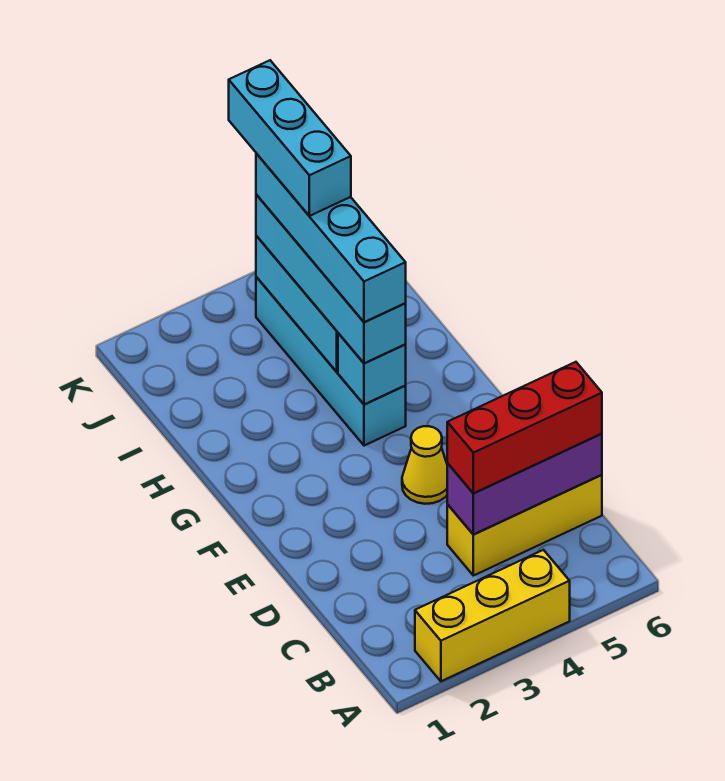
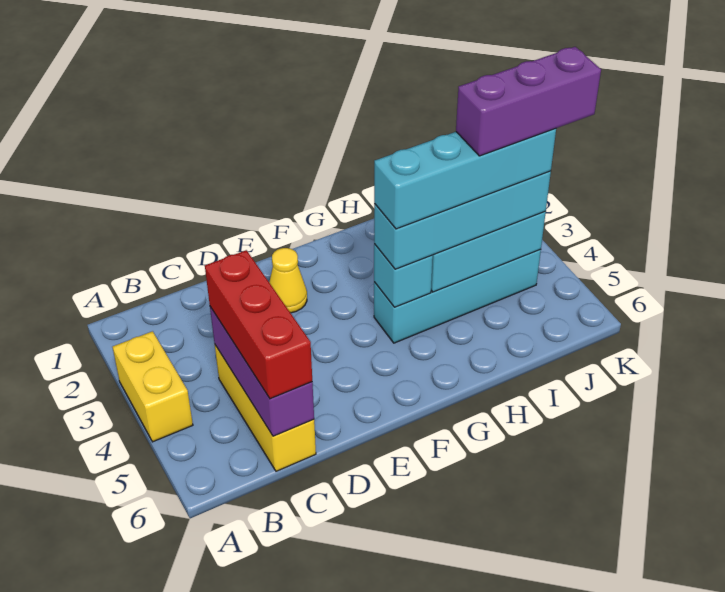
yellow 1x3 brick [415,550,570,681] -> yellow 1x2 brick [112,331,193,442]
yellow 1x1 cone [402,426,447,504] -> yellow 1x1 cone moved to [269,248,307,313]
cyan 1x3 brick [229,60,351,216] -> purple 1x3 brick [456,47,601,156]

